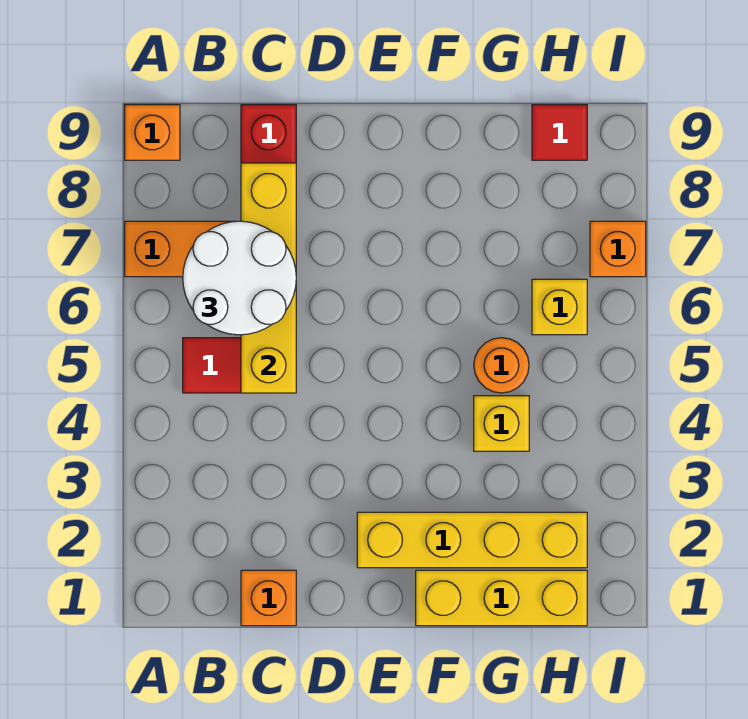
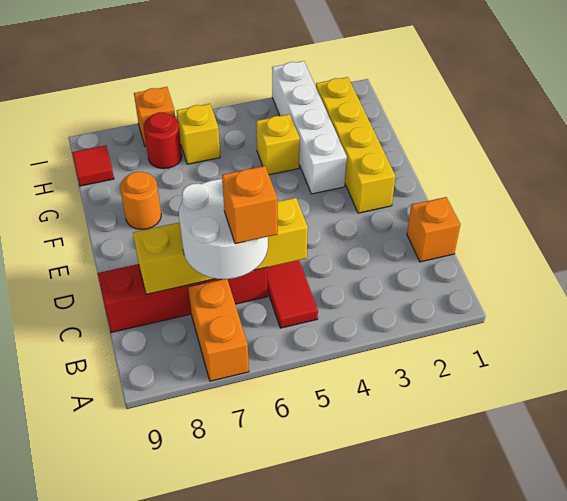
orange 1x1 brick [125,105,180,160] -> orange 1x1 brick moved to [222,166,278,244]
yellow 1x3 brick [416,570,587,626] -> none
none -> white 1x4 brick [272,61,347,194]
orange 1x1 round brick [474,338,529,393] -> orange 1x1 round brick moved to [120,172,161,229]
none -> red 1x1 round brick [144,112,182,169]

